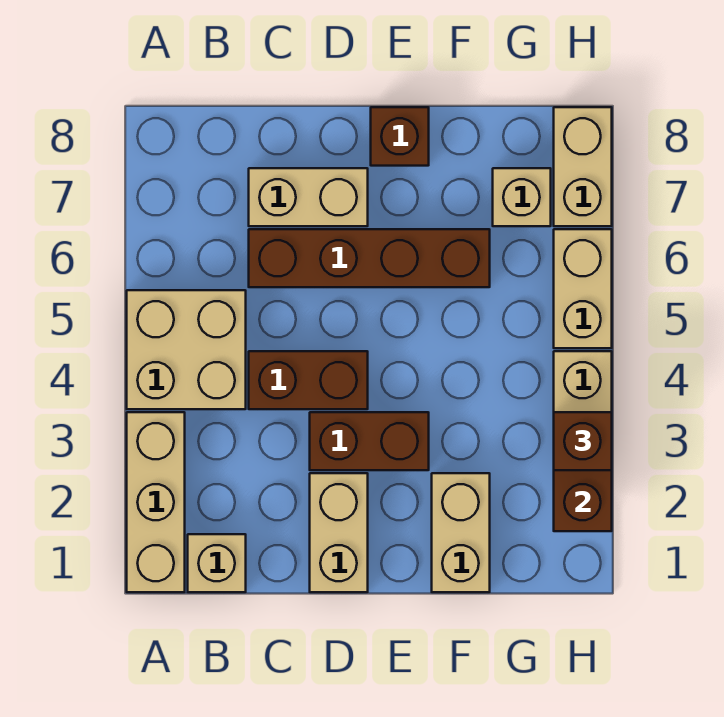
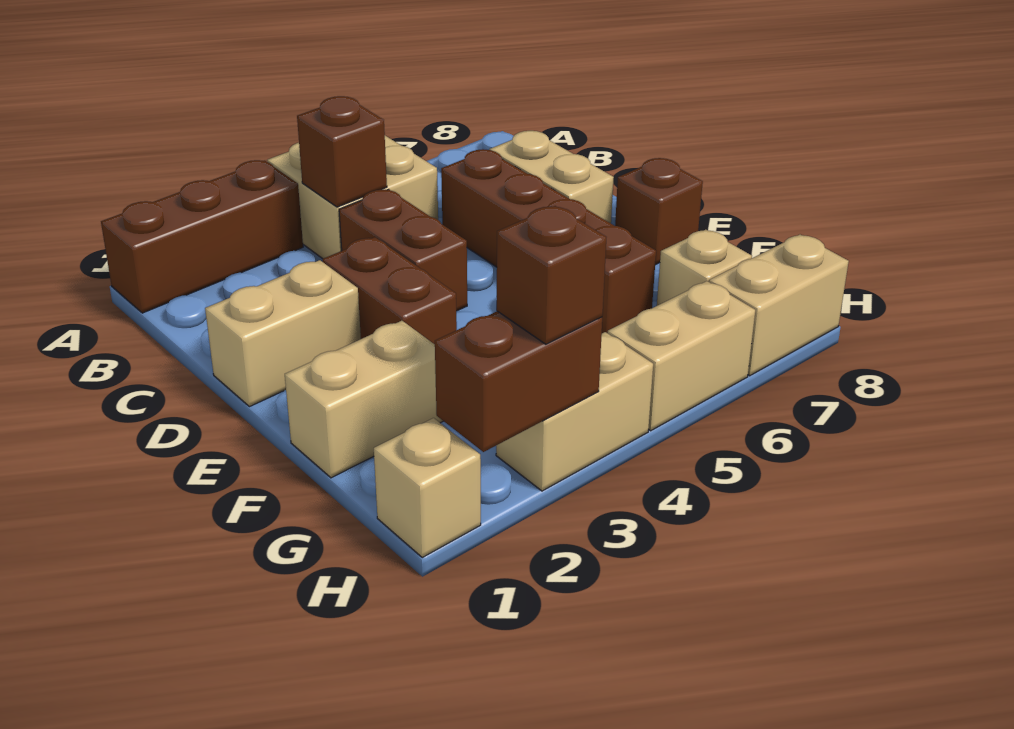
tan 1x3 brick [127,412,185,592] -> brown 1x3 brick [101,160,303,313]
tan 1x1 brick [188,534,246,592] -> tan 1x1 brick moved to [374,418,481,557]
none -> brown 1x1 brick [297,96,387,207]

